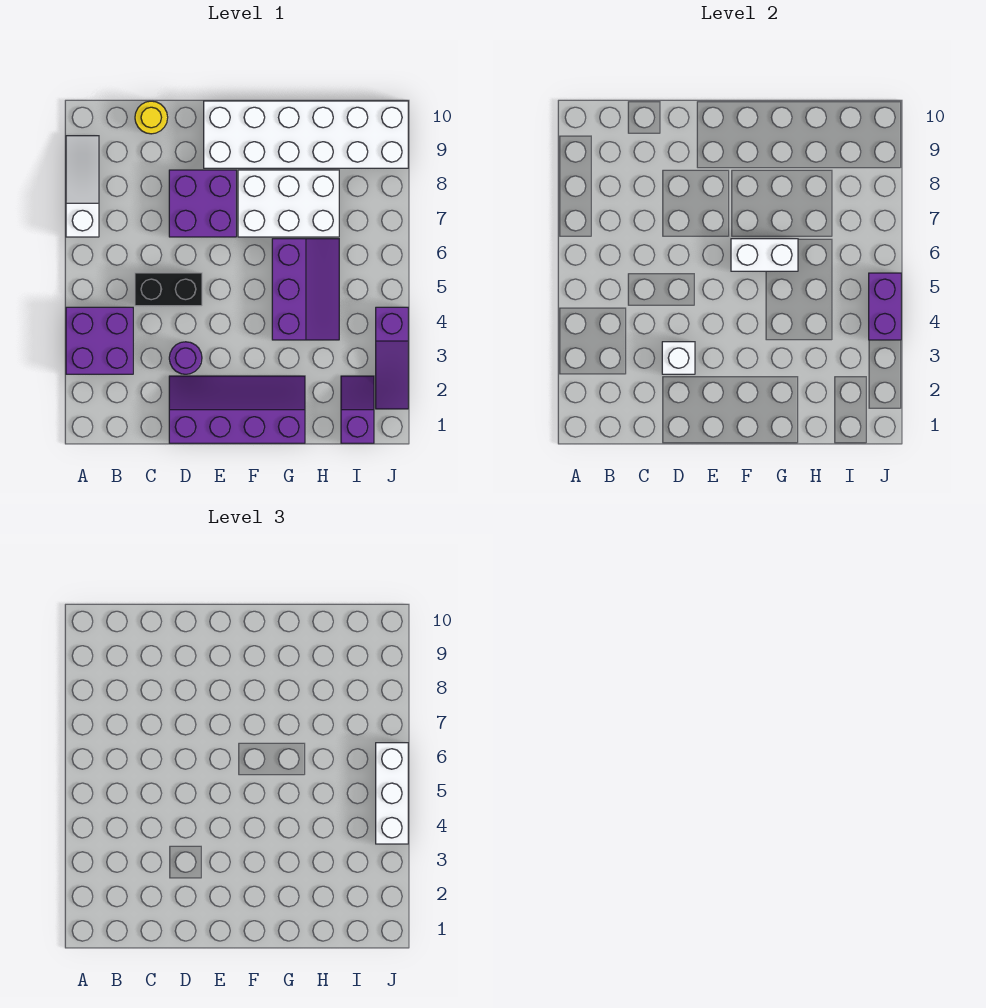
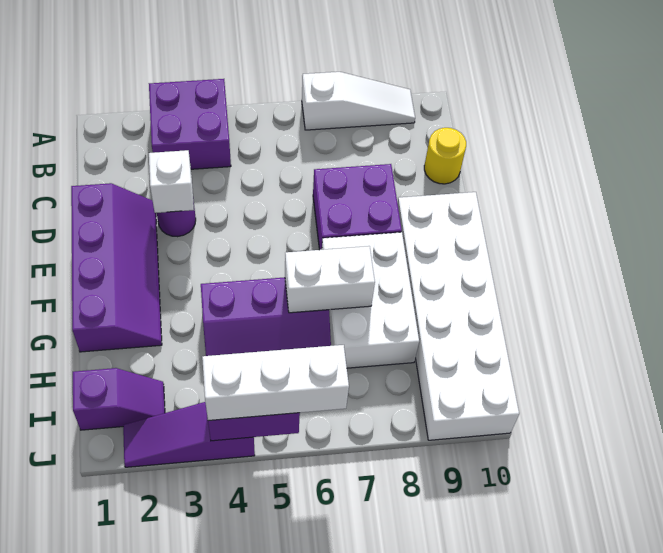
black 1x2 brick [135,273,202,306] -> none
white 1x2 brick [731,239,798,271] -> white 1x2 brick turned to [285,246,375,313]

